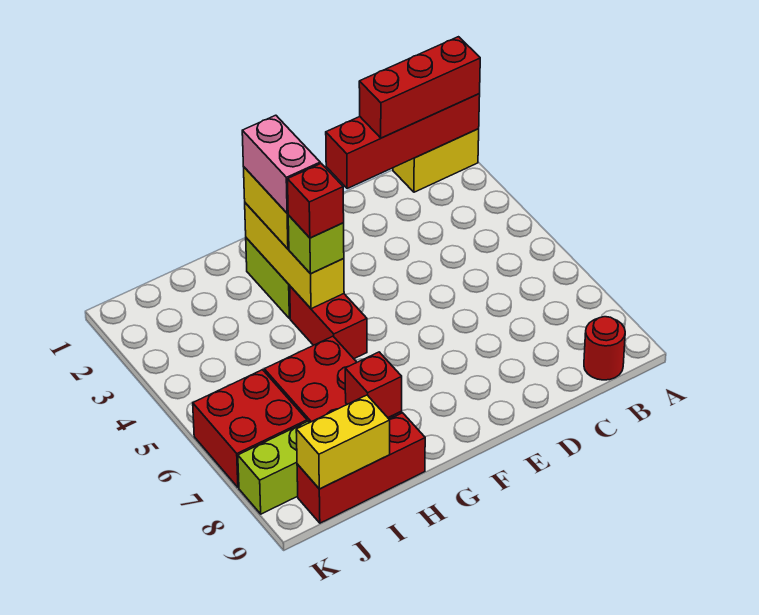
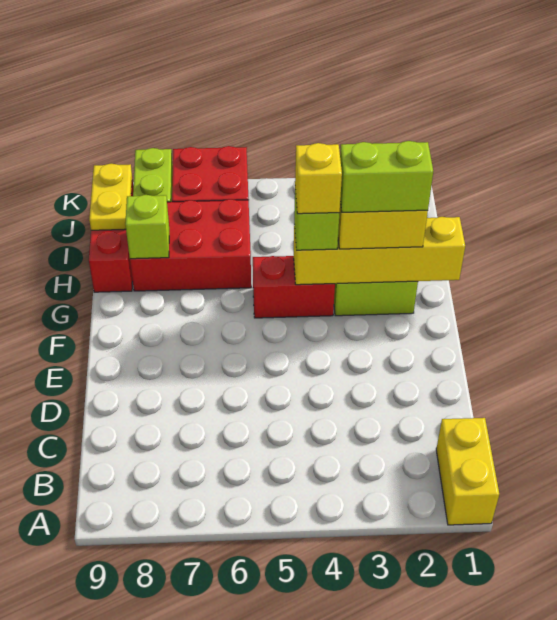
red 1x4 brick [326,94,480,189] -> none
red 1x3 brick [359,37,480,138] -> none
red 1x1 round brick [584,317,625,380] -> none
yellow 1x3 brick [245,203,344,309] -> yellow 1x4 brick [294,217,465,285]
pink 1x2 brick [242,115,320,213] -> lime 1x2 brick [340,141,433,212]
red 1x1 brick [287,164,344,238] -> yellow 1x1 brick [295,143,342,214]
red 1x1 brick [345,352,402,418] -> lime 1x1 brick [125,195,169,259]
yellow 1x2 brick [296,395,390,489] -> yellow 1x2 plate [89,164,132,230]

